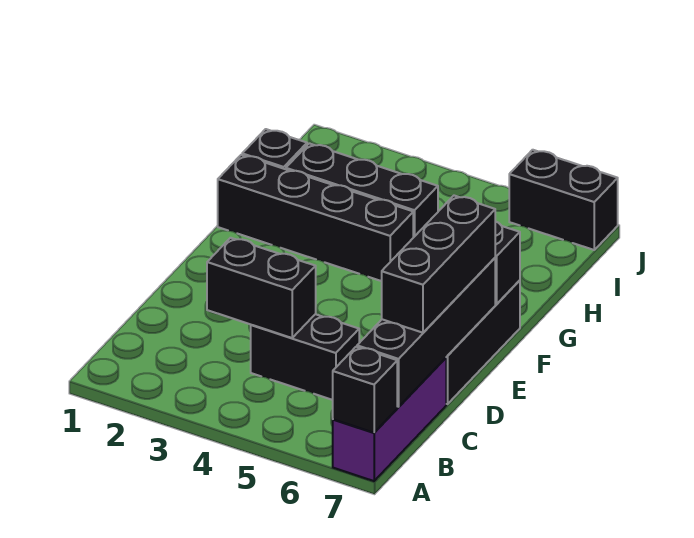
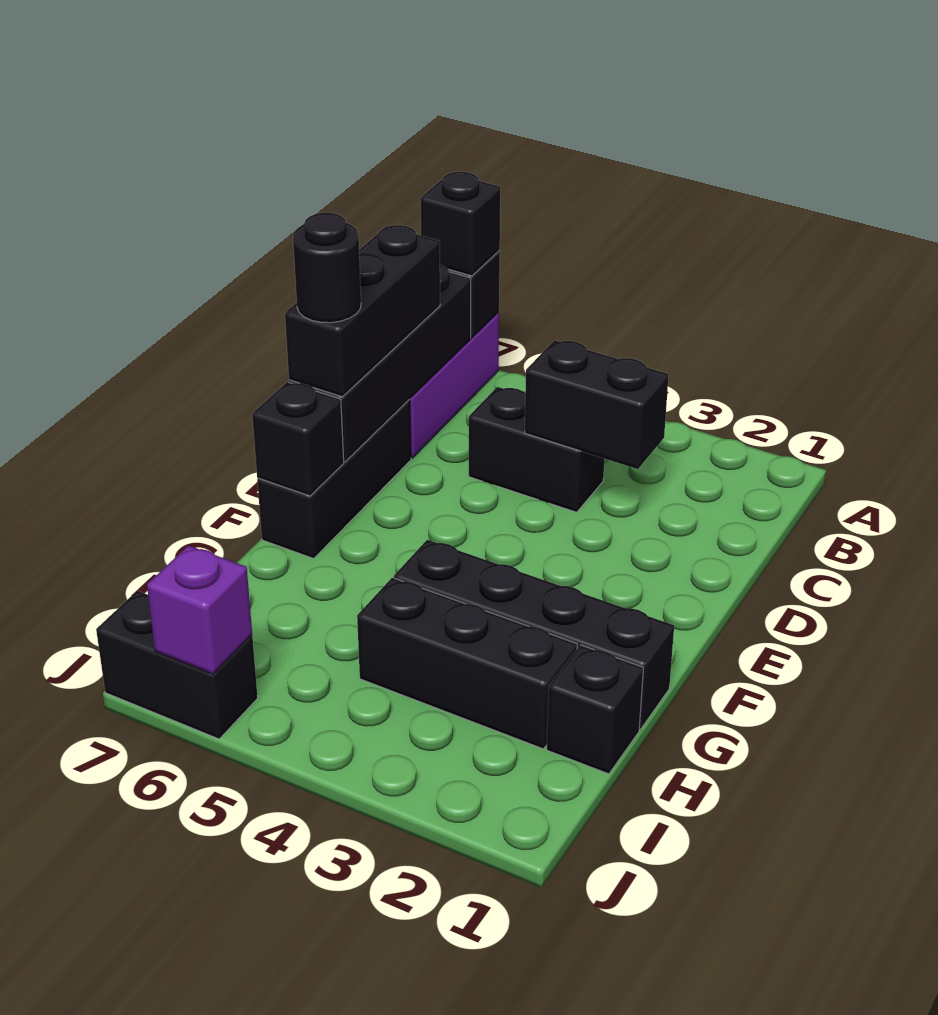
none -> black 1x1 brick [420,172,500,276]
none -> black 1x1 round brick [293,213,361,323]
none -> purple 1x1 brick [147,545,252,674]

